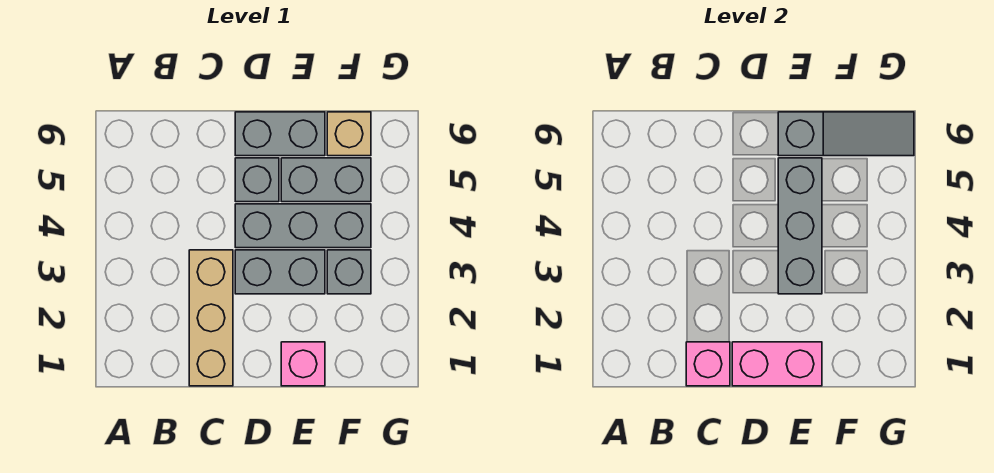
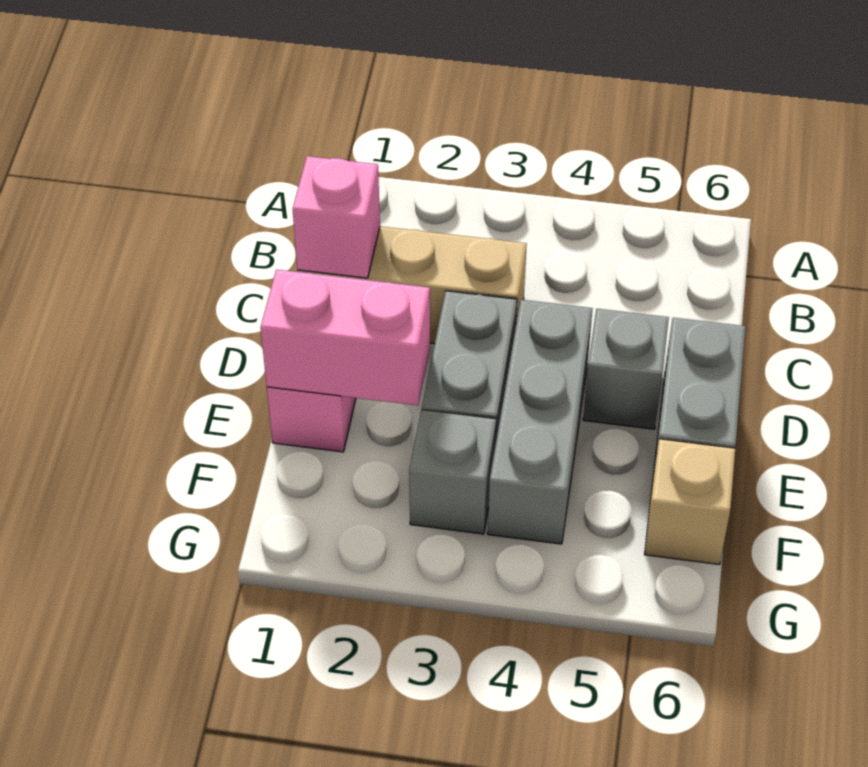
pink 1x2 brick [732,342,822,386] -> pink 1x2 brick turned to [260,269,430,405]
grey 1x3 brick [778,158,822,294] -> none
grey 1x2 brick [281,158,371,202] -> none
grey 1x3 slope [778,112,914,156] -> none

